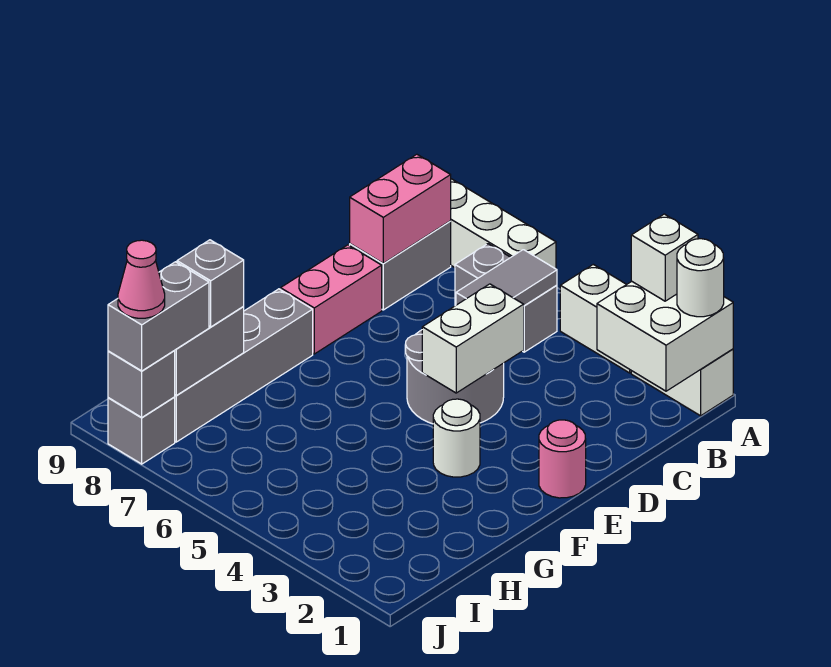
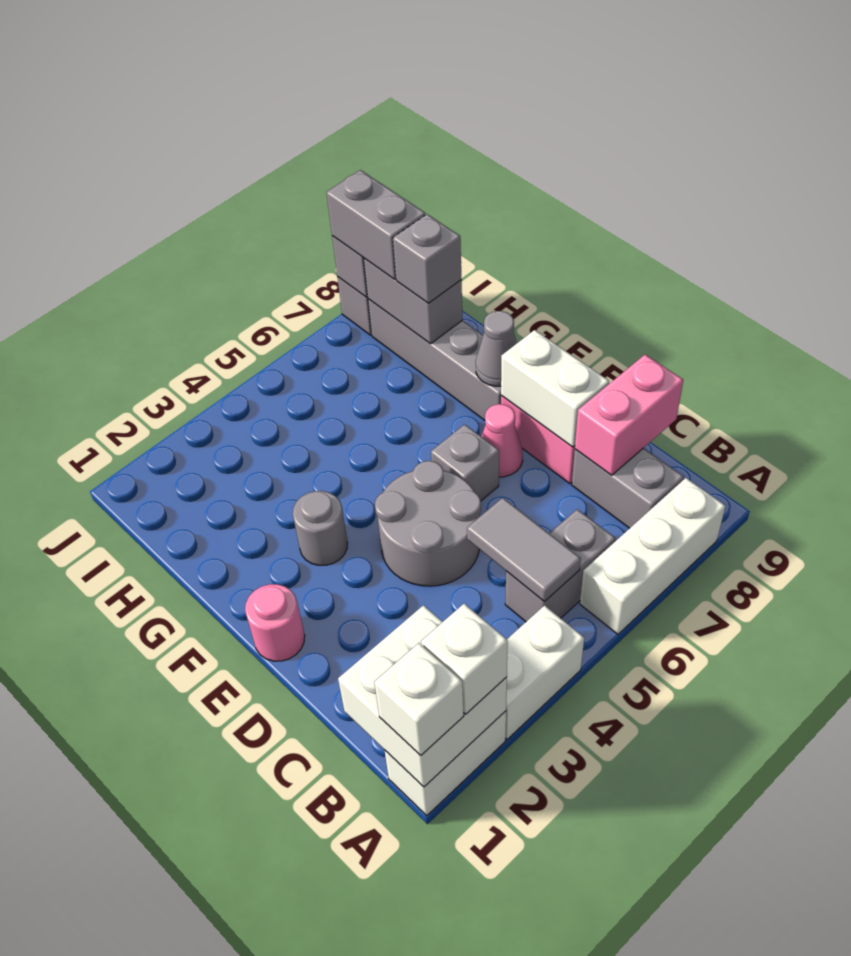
white 1x1 round brick [677,239,724,317] -> white 1x1 brick [374,643,464,755]
pink 1x2 brick [350,154,451,263] -> pink 1x2 brick turned to [575,355,683,475]
white 1x2 brick [422,284,524,393] -> white 1x2 brick moved to [501,330,609,447]
none -> grey 1x1 brick [431,424,499,501]
white 1x1 round brick [433,399,480,477] -> grey 1x1 round brick [293,491,348,565]
none -> grey 1x1 cone [476,311,517,386]
pink 1x1 cone [118,240,165,318] -> pink 1x1 cone moved to [482,404,523,477]

